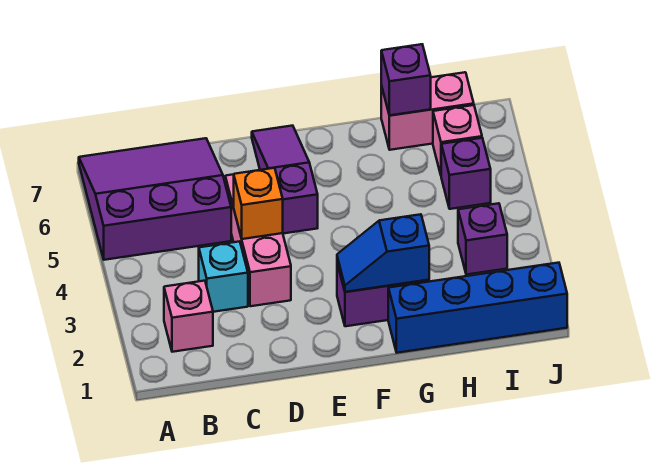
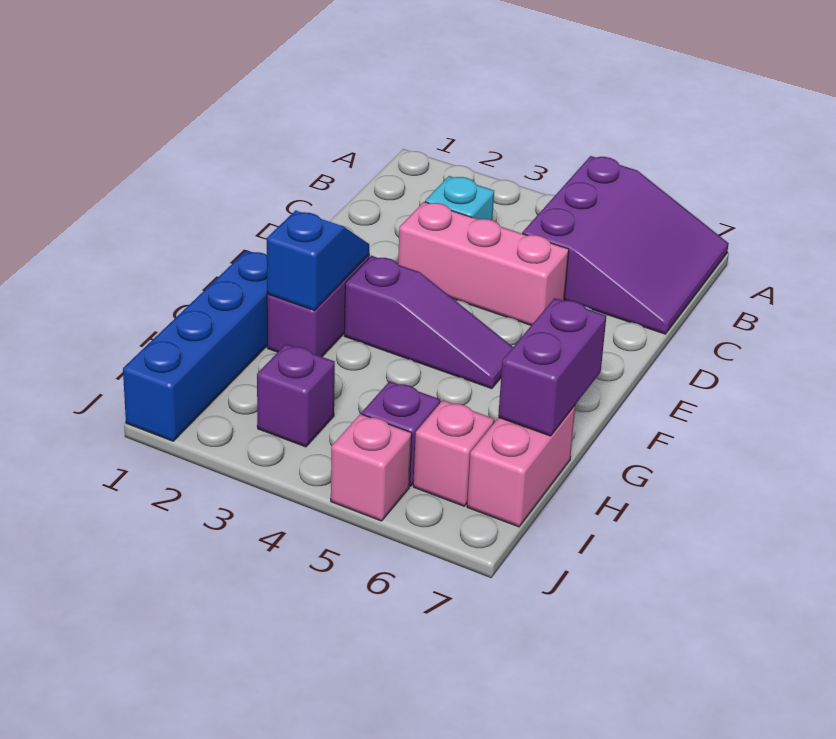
pink 1x1 brick [164,281,213,352] -> pink 1x1 brick moved to [331,414,412,521]
orange 1x1 brick [234,168,283,239] -> none
purple 1x3 slope [252,126,318,234] -> purple 1x3 slope moved to [344,256,513,389]
purple 1x1 brick [381,44,431,115] -> purple 1x2 brick [498,298,606,436]

